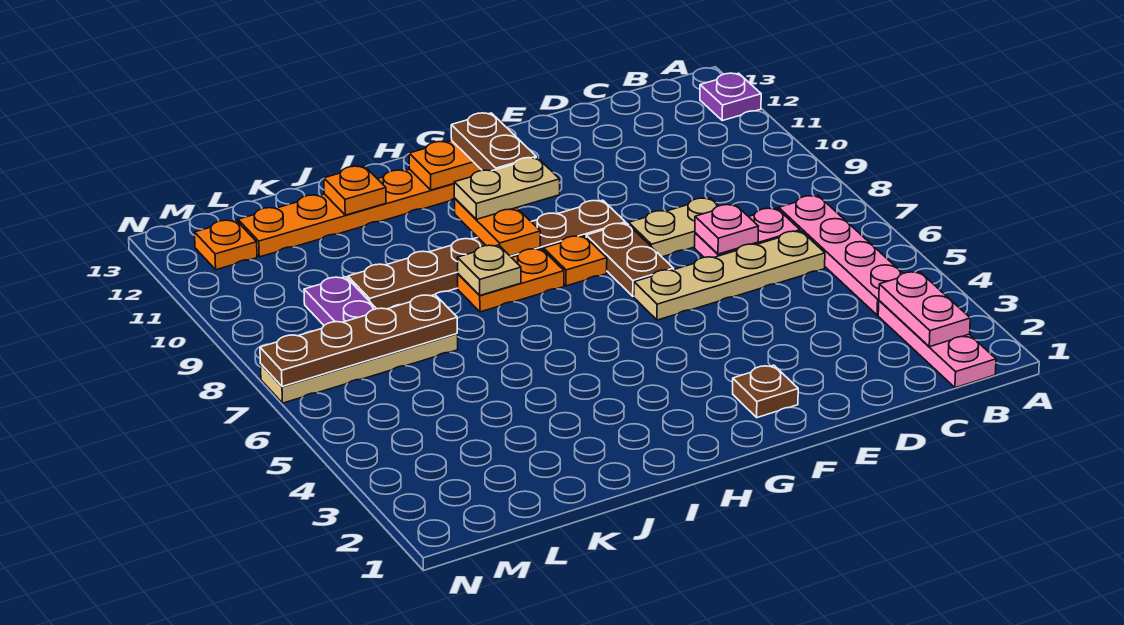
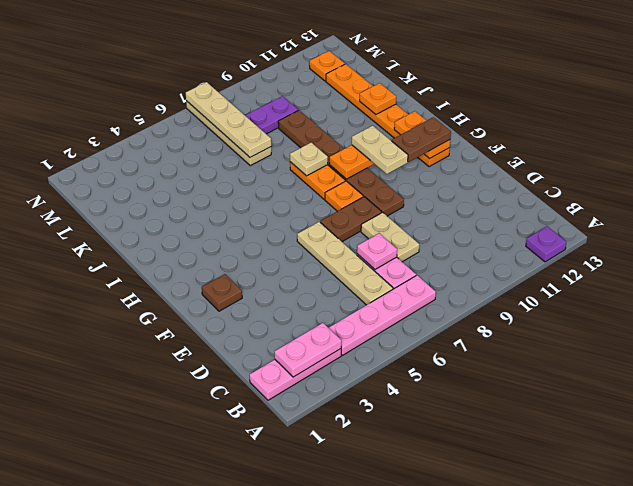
brown 1x4 plate [260,295,457,387] -> tan 1x4 plate [186,82,271,157]

